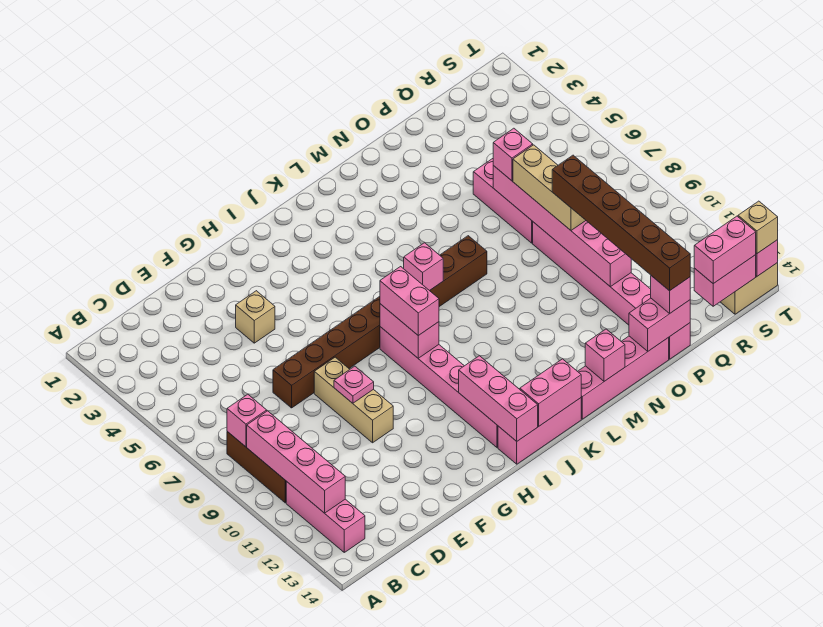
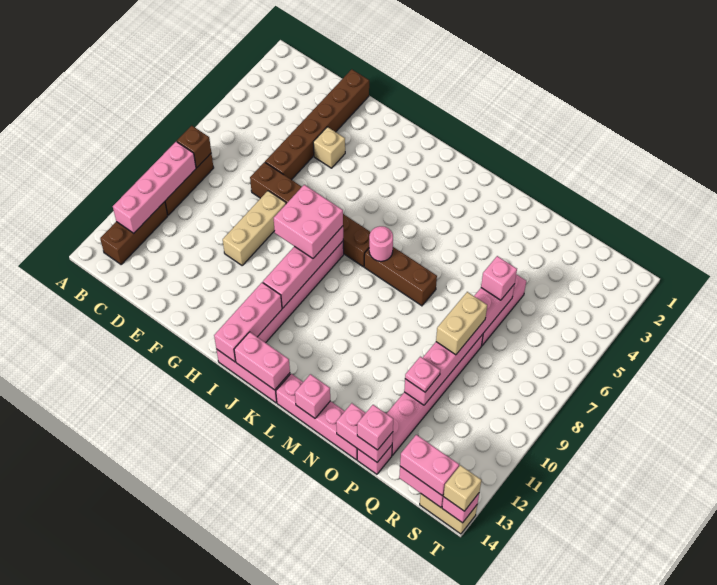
pink 1x1 brick [227,394,267,447] -> brown 1x1 brick [177,126,211,168]
pink 1x3 brick [286,481,365,552] -> brown 1x3 brick [100,202,168,265]
pink 1x1 plate [334,366,374,403] -> pink 1x1 plate moved to [405,357,440,392]
pink 1x2 brick [380,304,439,358] -> pink 1x4 brick [263,226,343,308]
pink 1x2 brick [380,267,439,336] -> pink 2x2 brick [274,185,343,258]
pink 1x1 brick [404,243,443,291] -> pink 1x1 round brick [369,226,393,261]
tan 1x3 brick [513,145,586,230] -> tan 1x2 brick [436,292,487,355]
brown 1x6 brick [552,155,690,291] -> brown 1x6 brick moved to [265,69,369,180]

